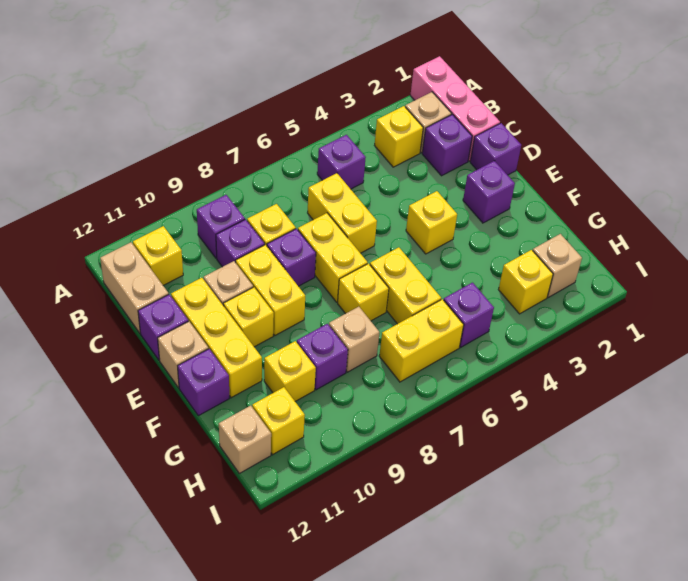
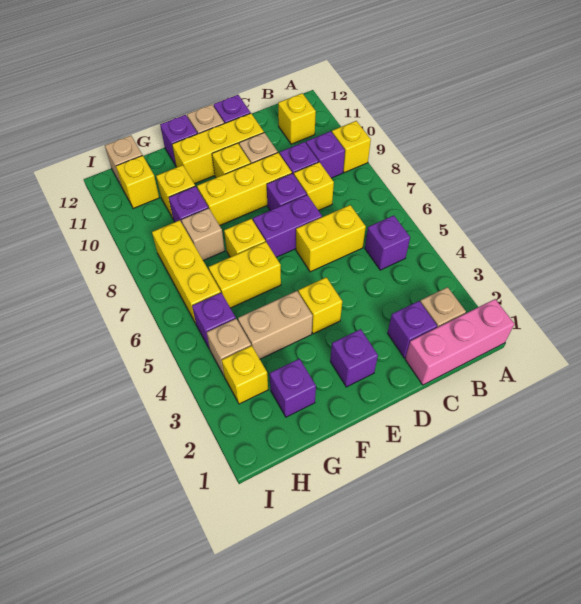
yellow 1x1 brick [375,106,423,167] -> yellow 1x1 brick moved to [332,121,371,173]
tan 1x2 brick [100,242,169,333] -> tan 1x2 brick moved to [238,291,313,359]
purple 1x1 brick [470,123,521,175] -> purple 1x1 brick moved to [270,359,316,417]
yellow 1x2 brick [298,213,368,302] -> purple 1x2 brick [253,195,322,257]
yellow 1x2 brick [236,245,305,335] -> yellow 1x3 brick [197,153,292,226]
tan 1x1 brick [533,234,582,297] -> tan 1x1 brick moved to [207,319,251,375]
yellow 1x2 brick [379,299,464,382] -> yellow 1x3 brick [152,220,221,324]

